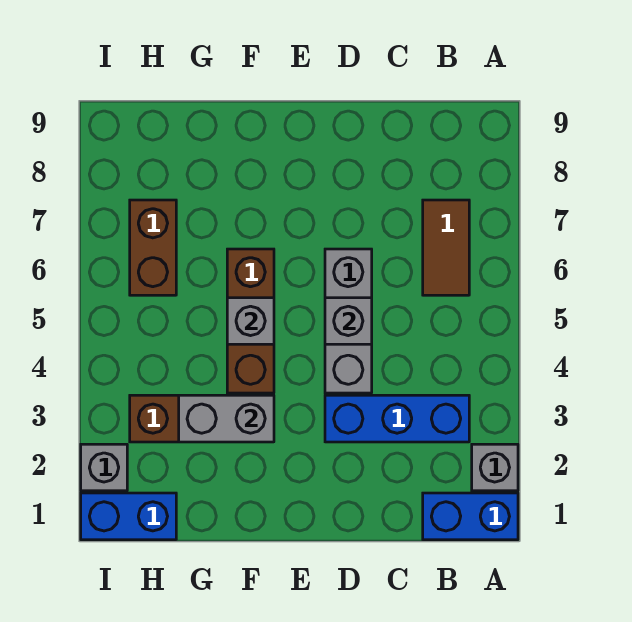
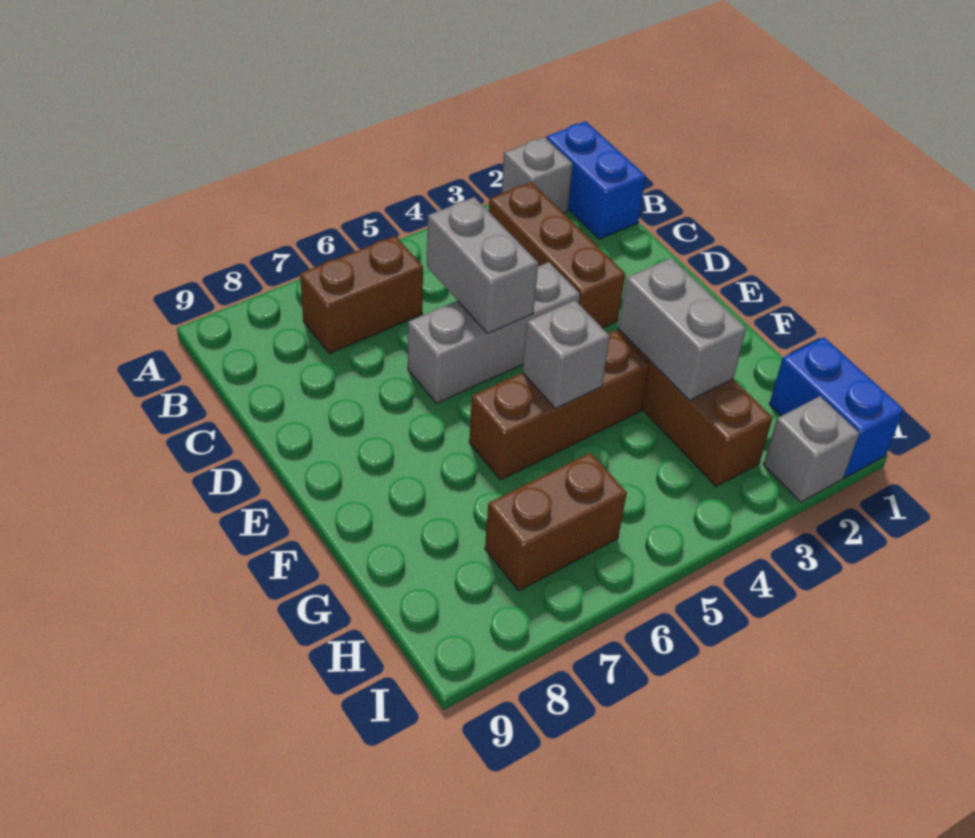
blue 1x3 brick [325,395,469,442] -> brown 1x3 brick [489,182,625,328]
brown 1x2 tile [423,200,469,295] -> brown 1x2 brick [300,236,423,354]
grey 1x1 brick [325,298,372,344] -> grey 1x2 brick [427,197,538,333]

